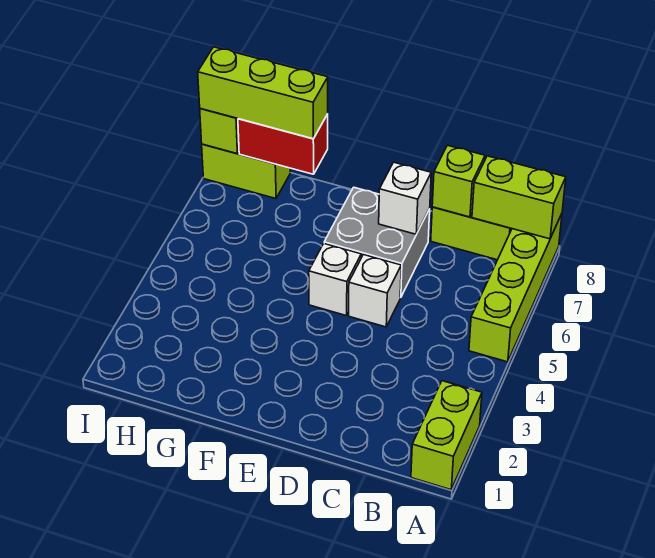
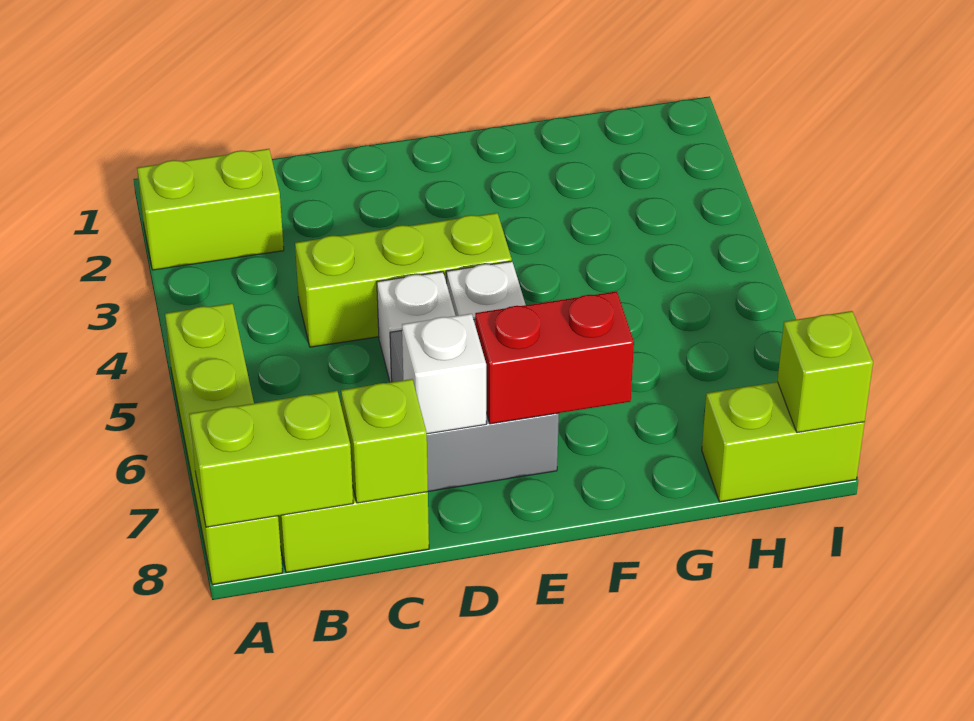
lime 1x2 brick [411,381,482,490] -> lime 1x2 brick turned to [137,149,284,270]
red 1x2 brick [238,114,328,174] -> red 1x2 brick moved to [475,292,634,424]
lime 1x3 brick [198,47,328,139] -> lime 1x3 brick moved to [295,213,512,347]

